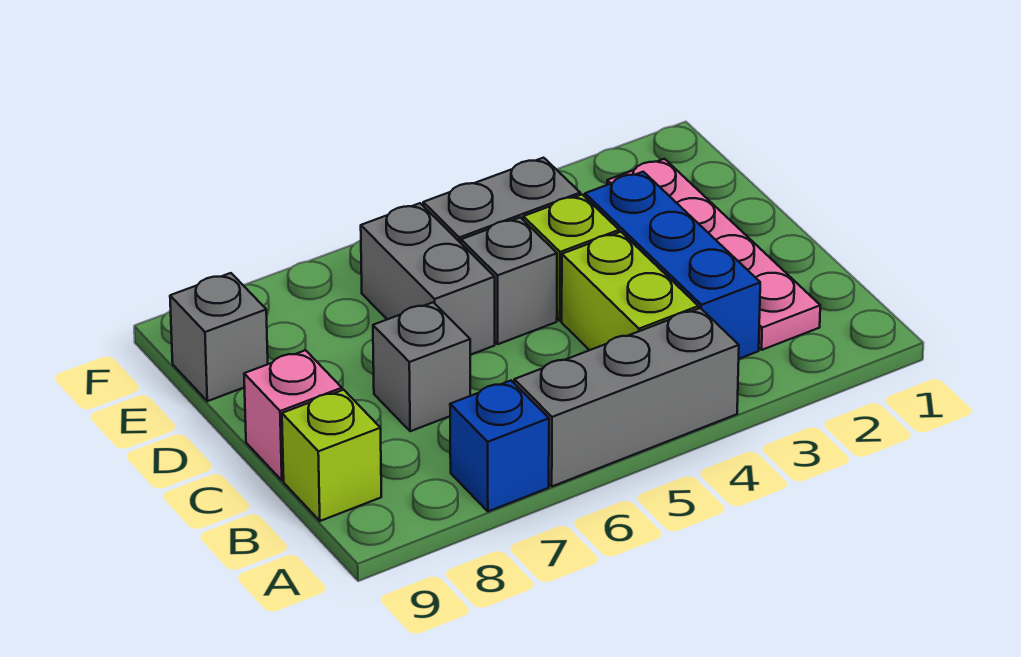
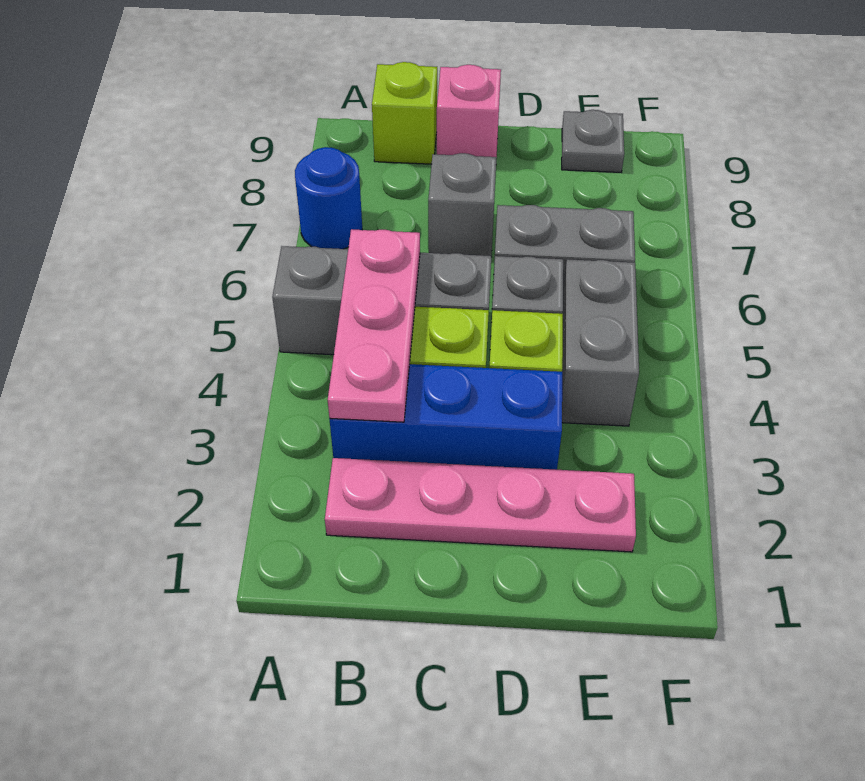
grey 1x3 brick [514,308,739,486] -> grey 1x3 brick turned to [272,246,491,355]
blue 1x1 brick [450,381,549,511] -> blue 1x1 round brick [295,147,362,249]
none -> pink 1x3 plate [328,229,420,422]
grey 1x1 brick [170,273,268,401] -> grey 1x1 plate [562,110,624,172]

